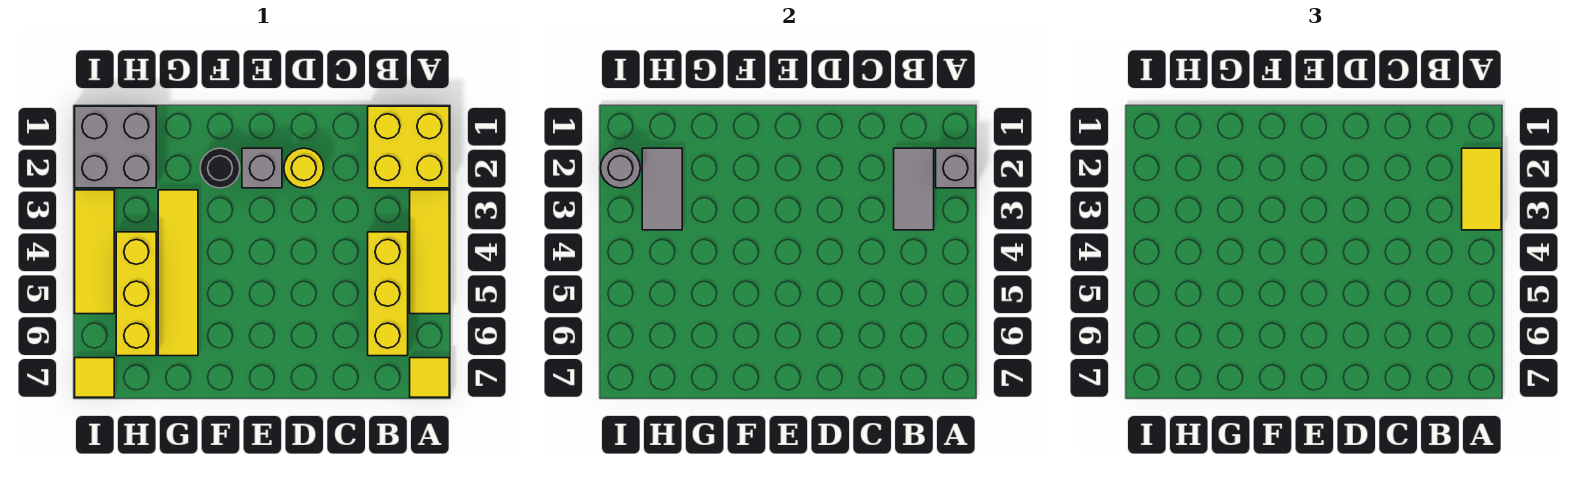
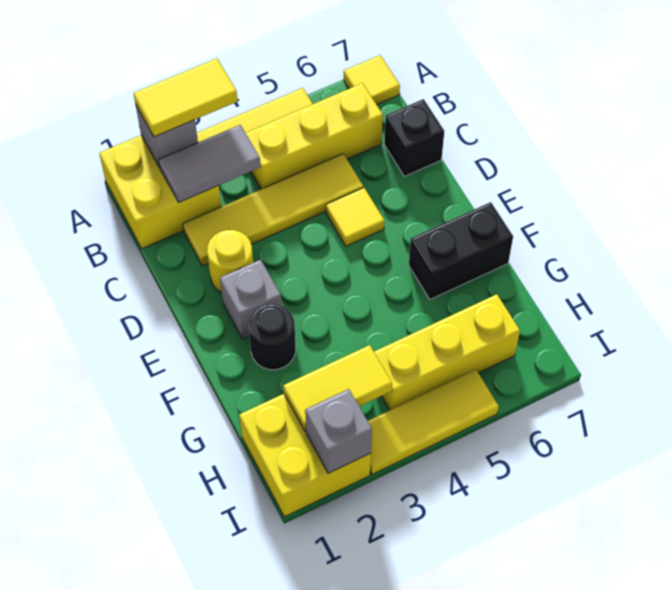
none -> black 1x1 brick [384,99,444,176]
none -> black 1x2 brick [409,202,513,300]
yellow 1x4 tile [158,190,198,356] -> yellow 1x4 tile moved to [183,154,363,266]
grey 2x2 brick [75,106,156,188] -> yellow 2x2 brick [239,394,371,517]
grey 1x2 tile [642,148,682,230] -> yellow 1x2 tile [283,345,392,432]
grey 1x1 round brick [601,148,640,188] -> grey 1x1 brick [305,389,372,473]
yellow 1x1 tile [75,358,114,397] -> yellow 1x1 tile moved to [326,188,385,246]

